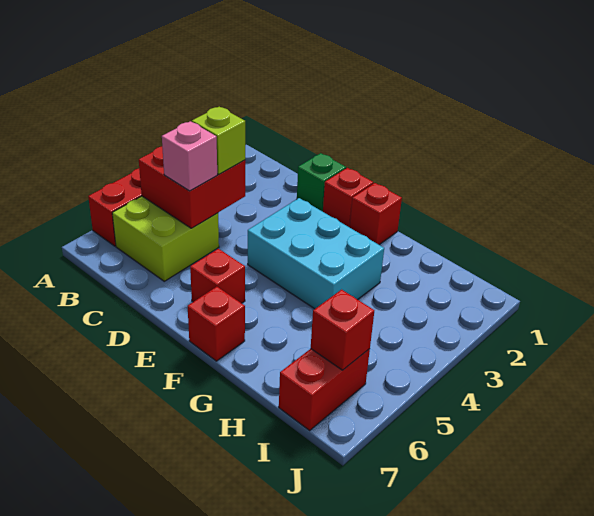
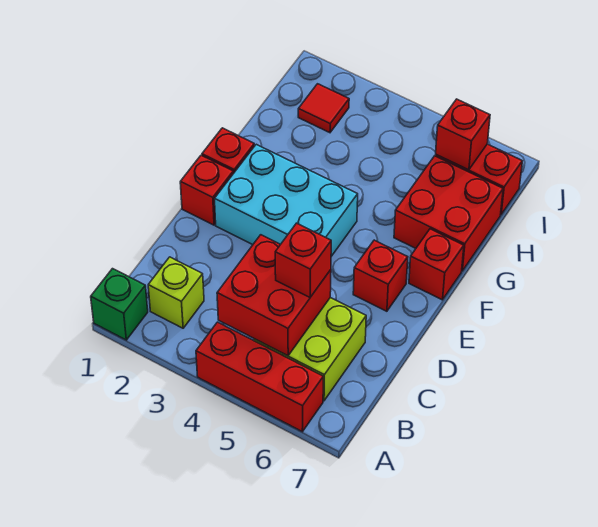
lime 1x1 brick [192,107,245,174] -> lime 1x1 brick moved to [148,257,204,328]
pink 1x1 brick [162,121,217,191] -> red 1x1 brick [275,223,331,297]
green 1x1 brick [297,153,346,212] -> green 1x1 brick moved to [91,269,148,340]
cyan 2x3 brick [248,198,384,309] -> cyan 2x3 brick turned to [215,144,358,256]
none -> red 2x2 brick [394,156,503,271]
none -> red 1x1 tile [298,84,349,133]

